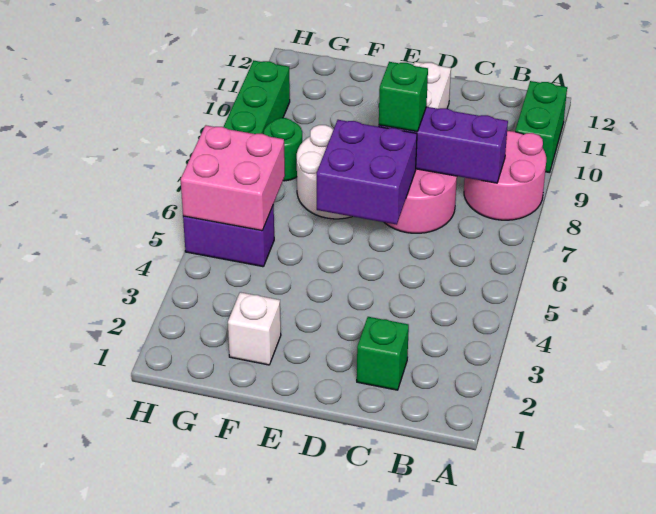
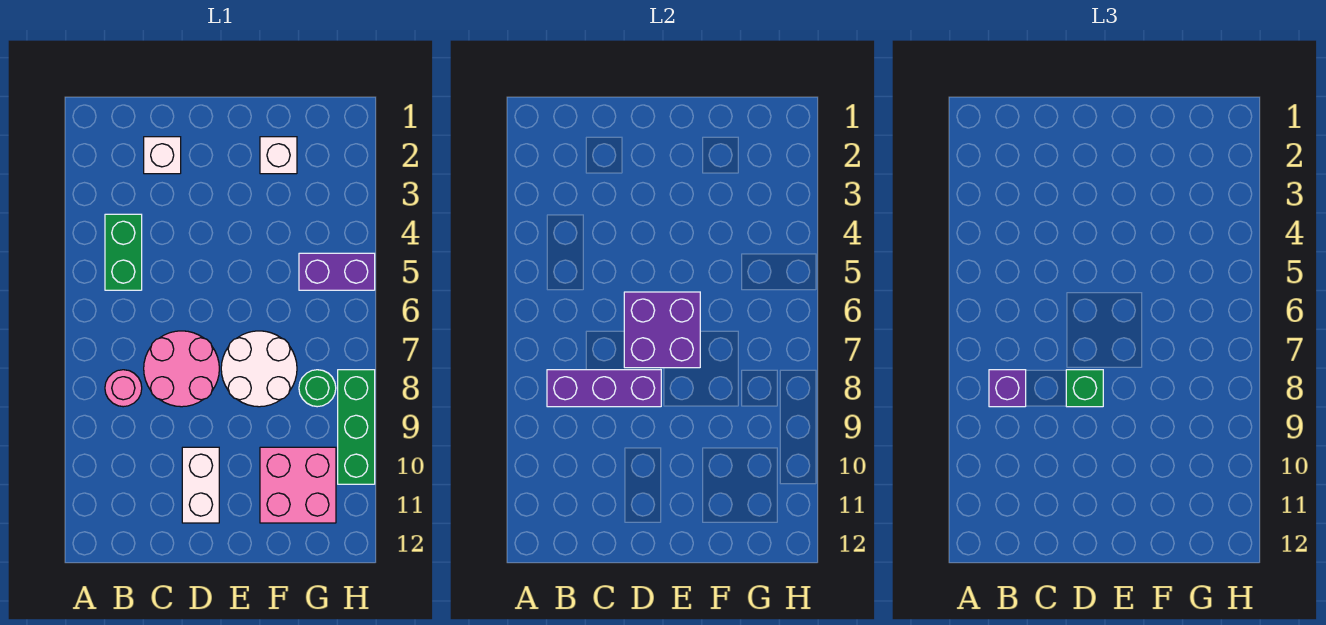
pink 2x2 round brick [464,131,546,220] -> pink 1x1 round brick [105,370,142,407]
green 1x2 brick [515,81,567,173] -> green 1x2 brick moved to [105,214,142,290]
none -> purple 1x1 brick [989,370,1026,407]
green 1x1 brick [357,317,409,390] -> white 1x1 brick [144,137,181,174]
pink 2x2 brick [181,125,285,231] -> pink 2x2 brick moved to [260,447,336,523]

